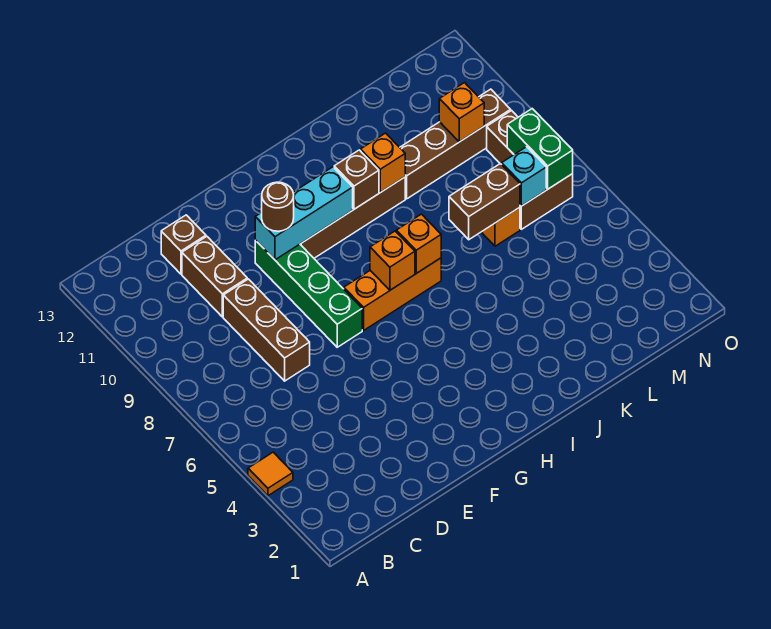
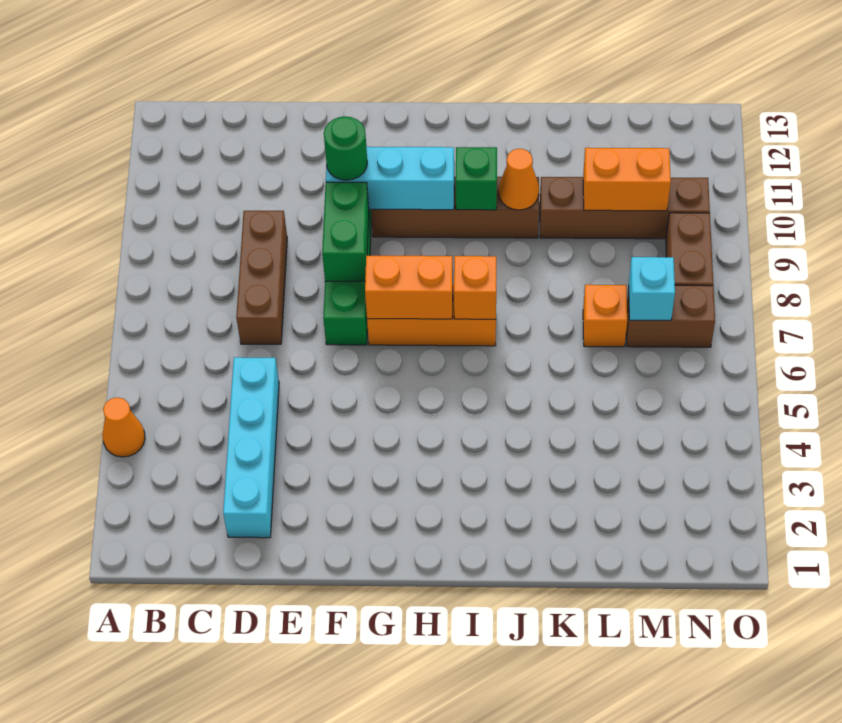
orange 1x1 tile [248,452,293,496] -> orange 1x1 cone [102,397,145,457]
none -> cyan 1x4 brick [223,357,279,538]
brown 1x2 brick [182,237,247,317] -> none
brown 1x1 brick [161,215,206,274] -> none
brown 1x1 round brick [262,182,294,231] -> green 1x1 round brick [324,116,367,180]
orange 1x1 brick [370,231,415,290] -> orange 1x2 brick [365,255,453,319]
brown 1x1 brick [334,150,379,209] -> green 1x1 brick [456,147,497,210]
orange 1x1 brick [361,133,405,192] -> orange 1x1 cone [499,149,539,210]
brown 1x2 brick [449,164,520,240] -> none
orange 1x1 brick [439,83,484,142] -> orange 1x2 brick [583,148,671,211]
green 1x2 brick [507,109,573,189] -> green 1x2 brick moved to [322,182,369,281]

